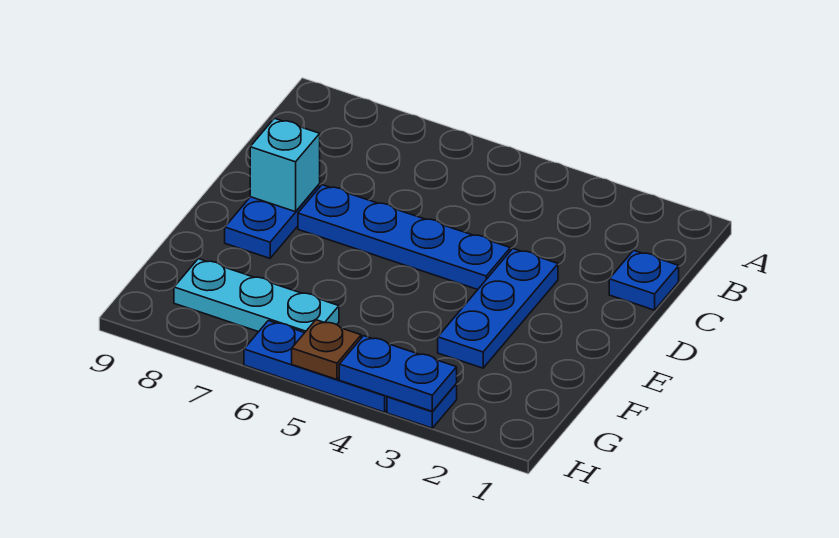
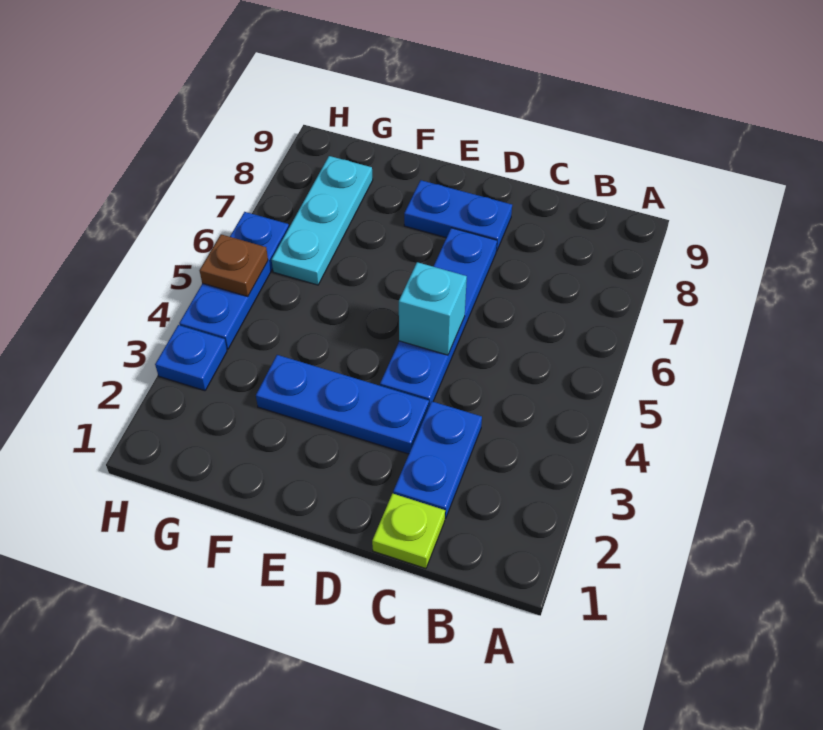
blue 1x1 plate [609,250,679,310] -> lime 1x1 plate [372,494,445,569]
cyan 1x1 brick [250,118,320,212] -> cyan 1x1 brick moved to [399,262,467,355]
blue 1x2 plate [339,336,457,411] -> blue 1x2 plate moved to [393,401,482,519]

